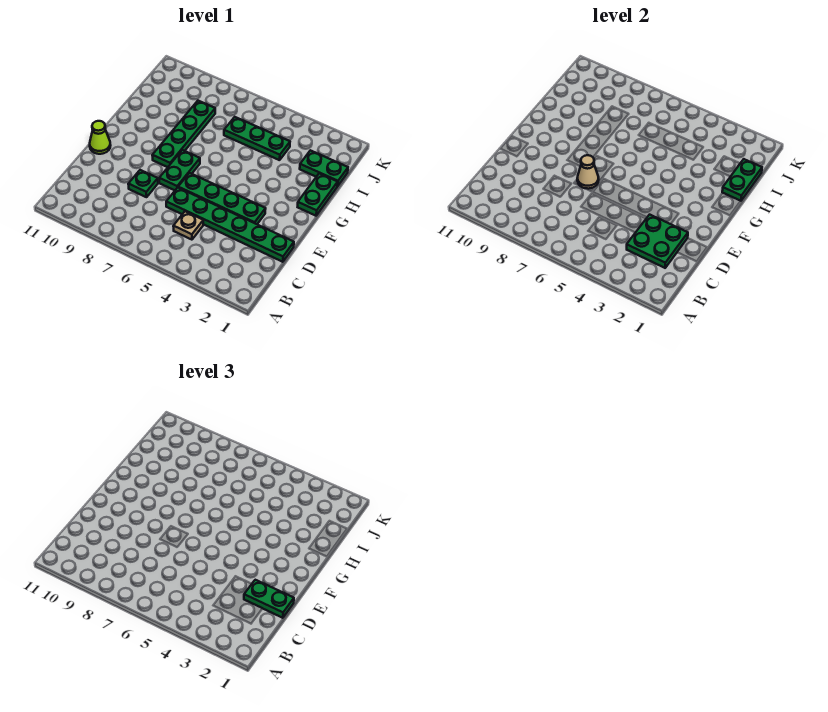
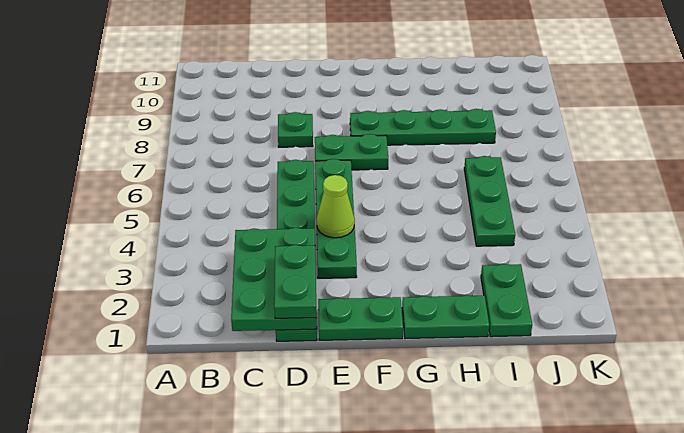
green 2x2 plate [627,215,688,268] -> green 2x3 plate [231,228,317,331]
tan 1x1 plate [173,211,203,240] -> none
tan 1x1 cone [577,155,599,189] -> none
lime 1x1 cone [90,121,111,154] -> lime 1x1 cone moved to [317,175,355,238]
green 1x2 plate [722,159,762,201] -> green 1x2 plate moved to [318,297,403,340]

